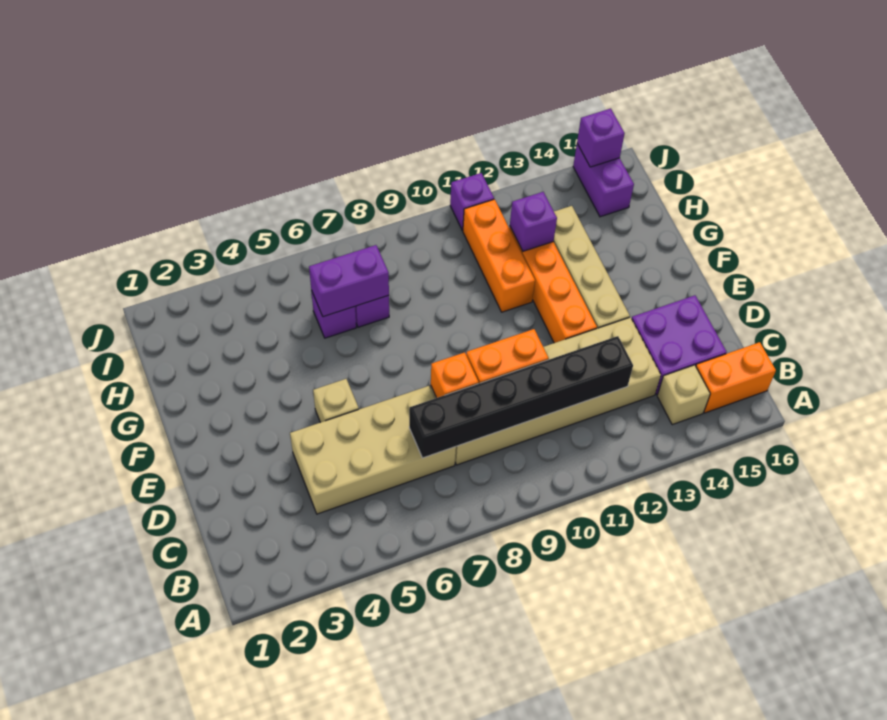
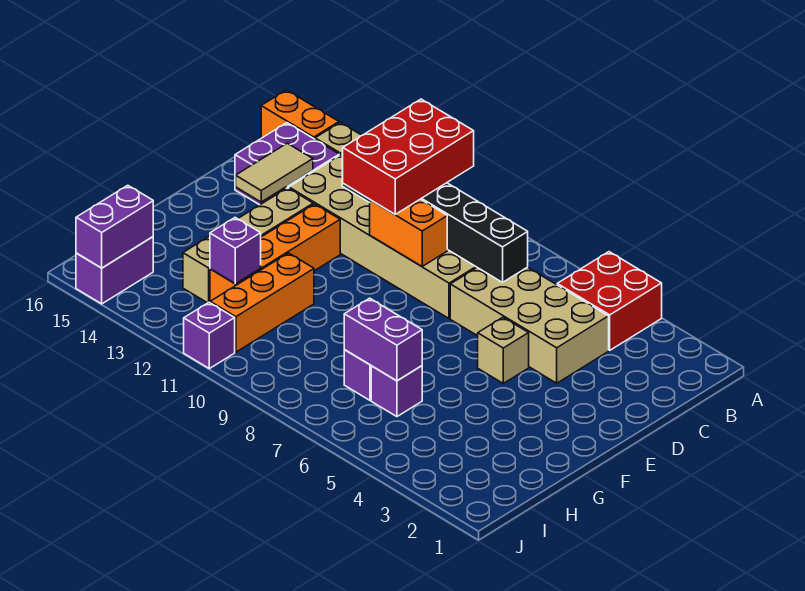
none -> red 2x2 brick [557,252,662,350]
none -> red 2x3 brick [343,99,474,214]
orange 1x1 brick [431,352,479,398] -> none
none -> tan 1x2 tile [236,143,313,202]
purple 1x1 brick [577,109,625,167] -> purple 1x2 brick [76,185,153,268]

